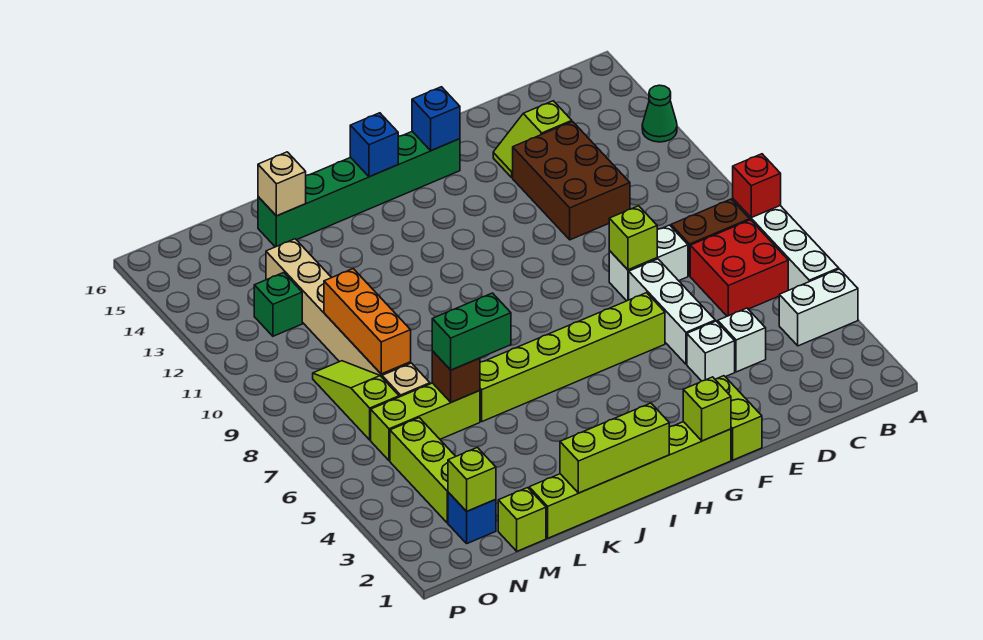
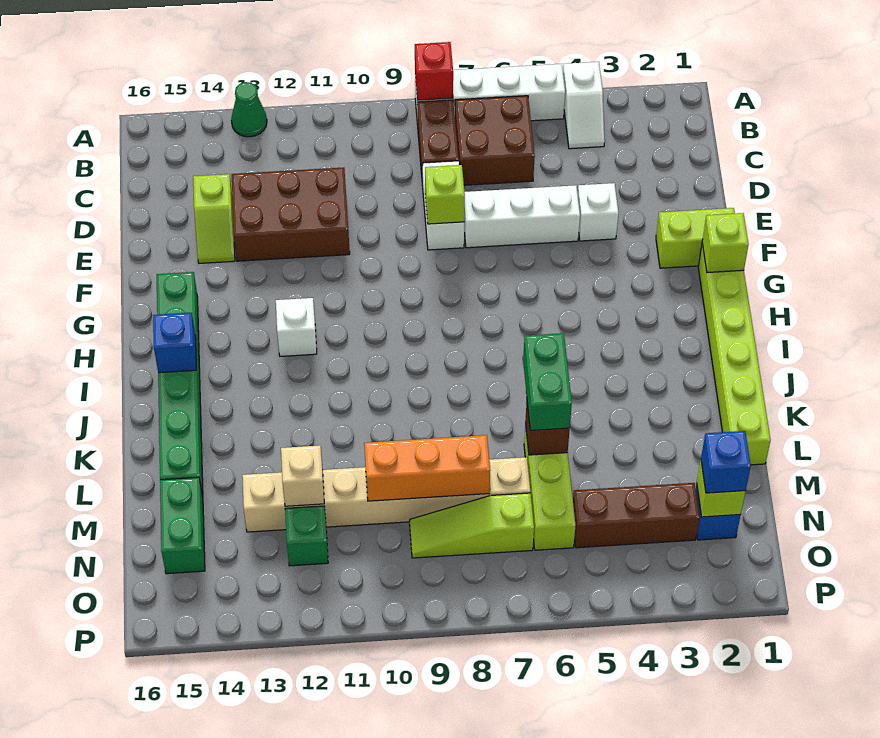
white 1x2 brick [779,269,858,346] -> white 1x2 slope [563,62,605,149]
red 2x2 brick [690,220,788,316] -> brown 2x2 brick [455,96,535,185]
white 1x1 brick [718,308,766,372] -> white 1x1 brick moved to [276,298,317,356]
lime 1x6 brick [480,293,665,421] -> none
blue 1x1 brick [412,87,460,151] -> blue 1x1 brick moved to [701,431,751,493]
lime 1x3 brick [560,403,669,493] -> none
tan 1x1 brick [258,152,306,216] -> tan 1x1 brick moved to [281,445,324,506]
lime 1x1 brick [498,488,546,551] -> none
none -> green 1x2 brick [160,477,205,574]
lime 1x3 brick [390,418,456,523] -> brown 1x3 brick [573,483,699,548]

